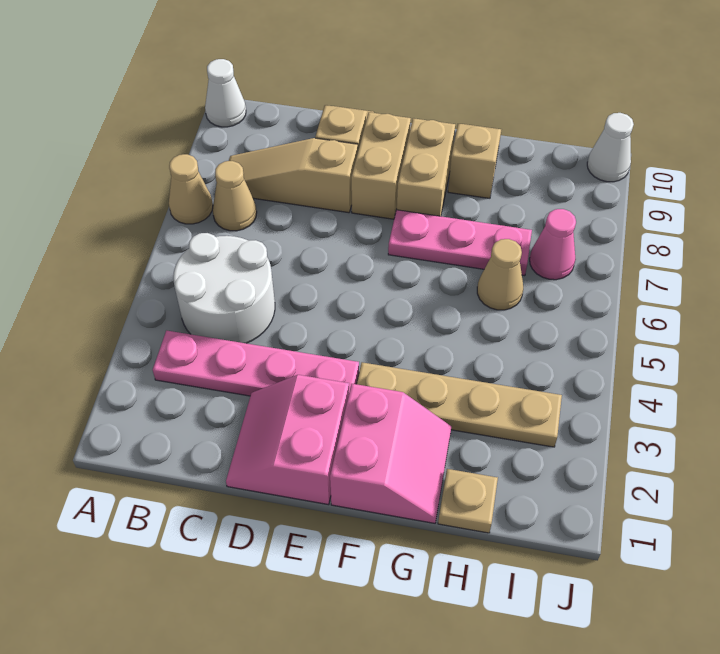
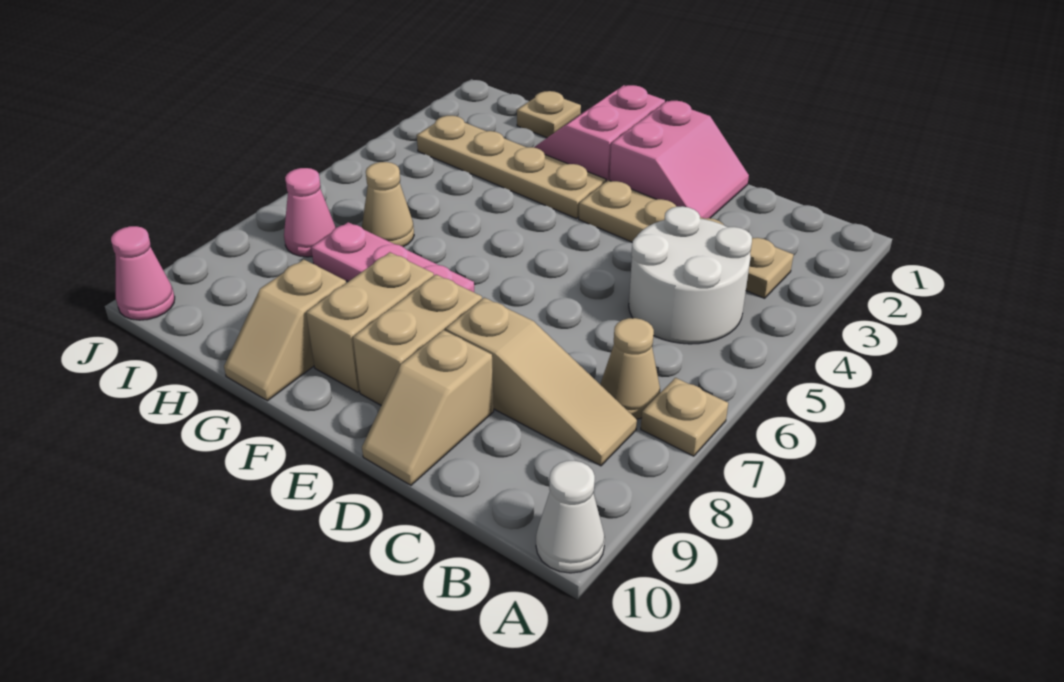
tan 1x1 cone [169,154,213,224] -> tan 1x1 plate [641,378,728,456]
pink 1x4 plate [153,331,359,396] -> tan 1x4 plate [579,180,794,298]
white 1x1 cone [587,113,634,182] -> pink 1x1 cone [111,226,175,320]

